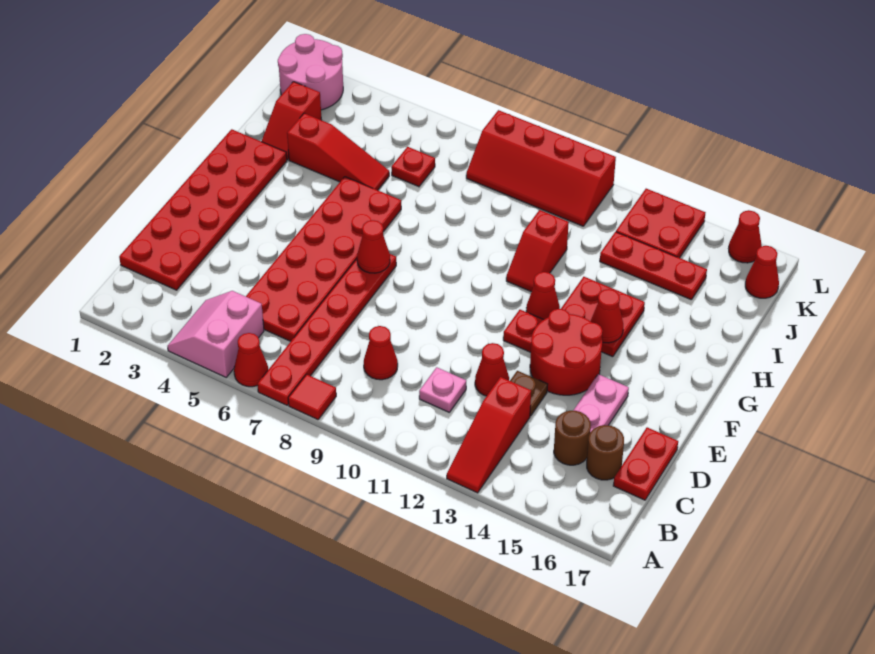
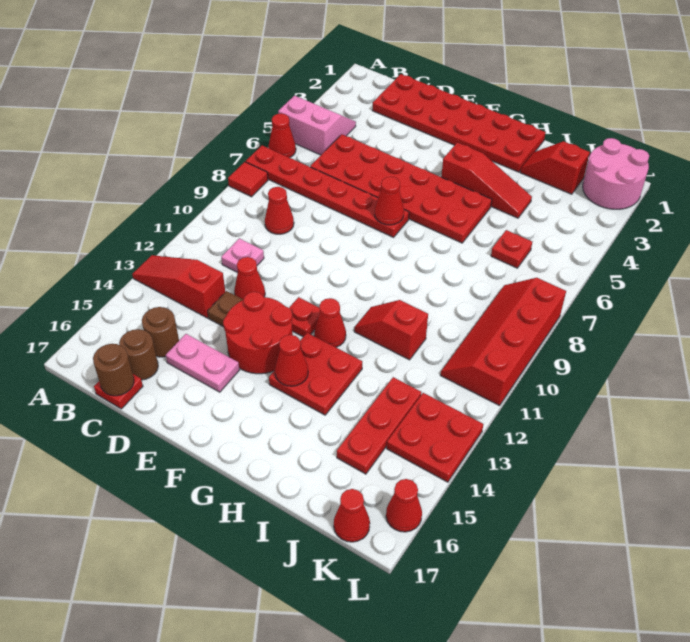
red 1x2 plate [613,427,678,500] -> red 1x1 plate [94,374,143,409]
none -> brown 1x1 round brick [93,344,134,396]
red 1x3 slope [287,113,389,190] -> red 1x3 slope turned to [441,142,532,218]

